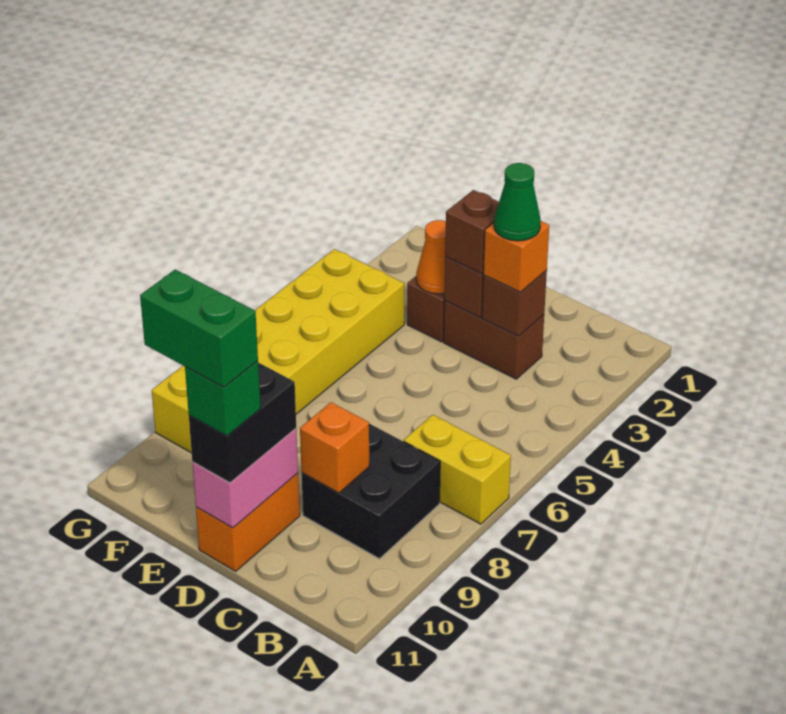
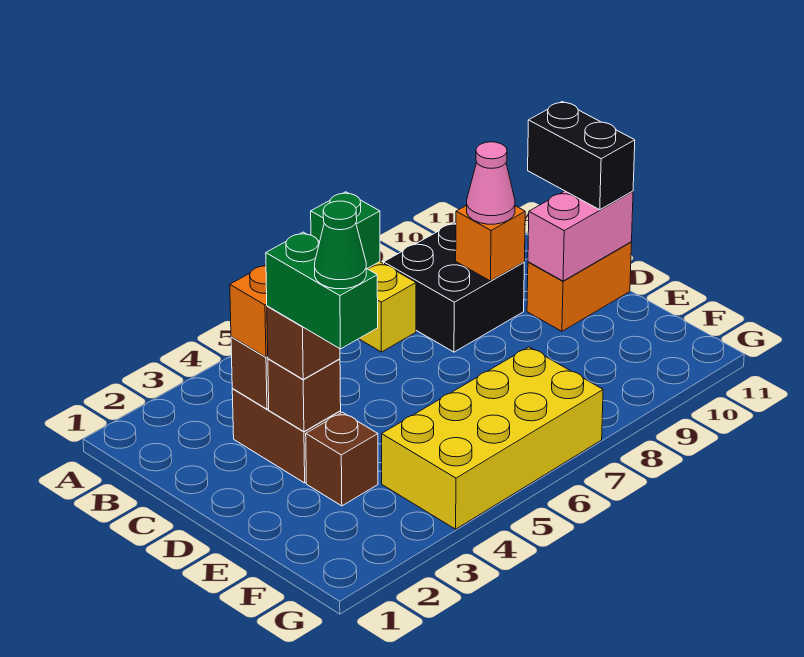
green 1x1 cone [494,163,541,241] -> green 1x1 cone moved to [315,201,366,289]
none -> pink 1x1 cone [467,142,515,224]
black 1x2 brick [189,363,296,483] -> black 1x2 brick turned to [528,102,635,210]
green 1x1 brick [185,361,260,436] -> green 1x1 brick moved to [311,192,380,268]
green 1x2 brick [140,270,258,387] -> green 1x2 brick moved to [266,232,378,349]
orange 1x1 cone [416,220,446,294] -> none
yellow 2x6 brick [152,249,404,453] -> yellow 2x4 brick [382,347,603,529]

